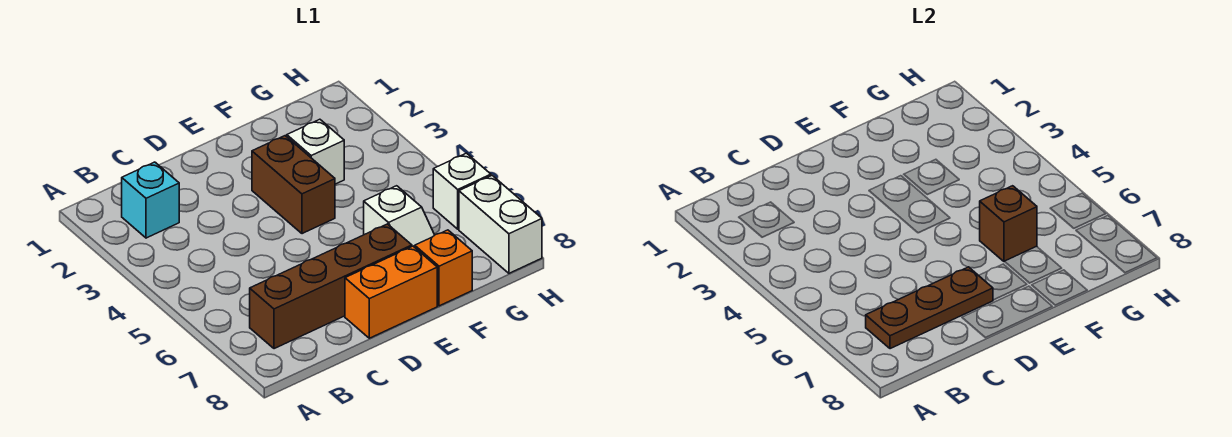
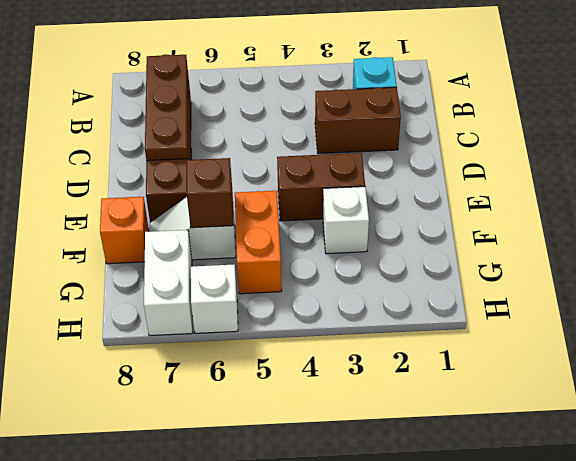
none -> brown 1x2 brick [315,87,401,154]
orange 1x2 brick [345,246,437,338] -> orange 1x2 brick moved to [235,191,282,294]
white 1x2 brick [459,176,542,273] -> white 1x2 brick turned to [144,230,193,336]

